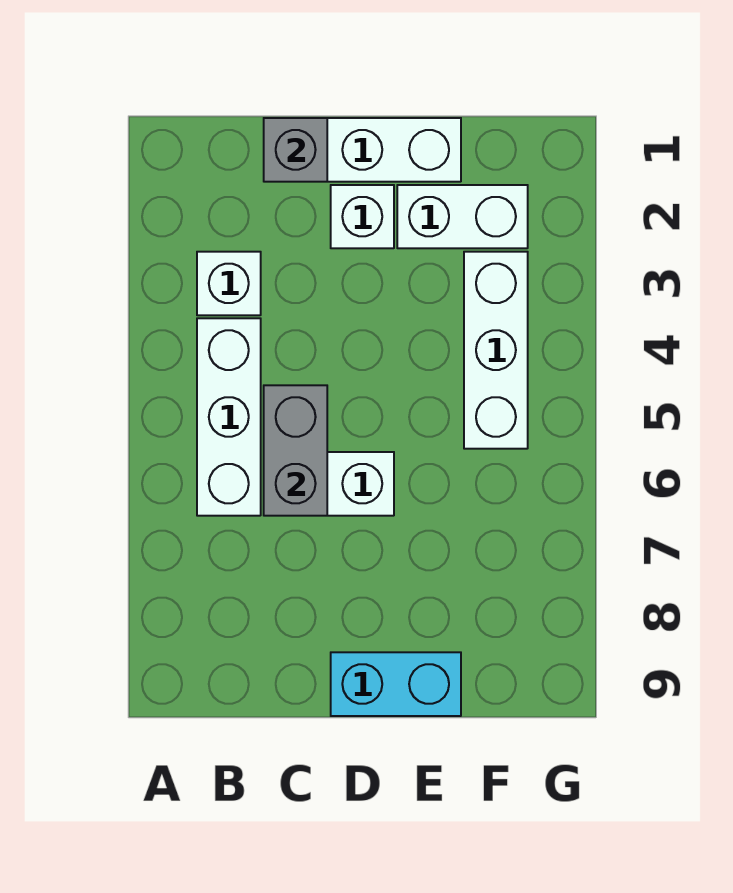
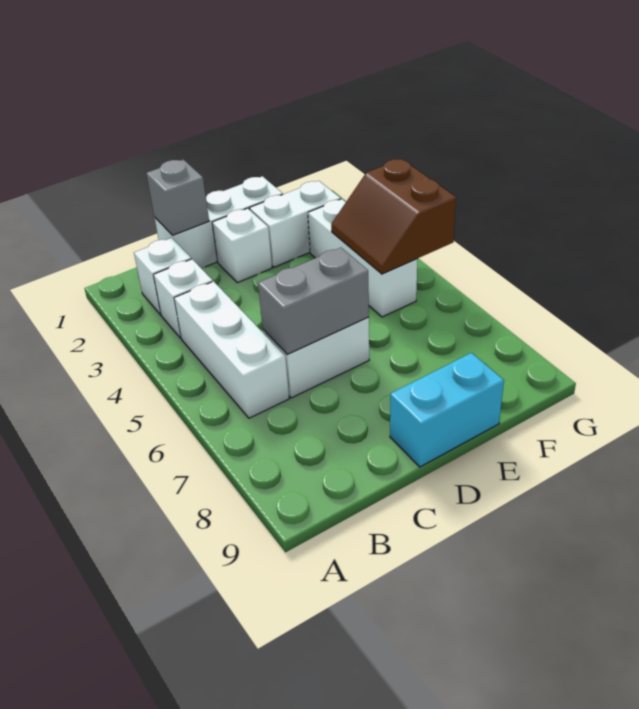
none -> white 1x1 brick [134,238,191,315]
grey 1x2 brick [264,385,327,516] -> grey 1x2 brick turned to [258,248,369,354]
none -> brown 2x2 slope [331,159,456,274]

